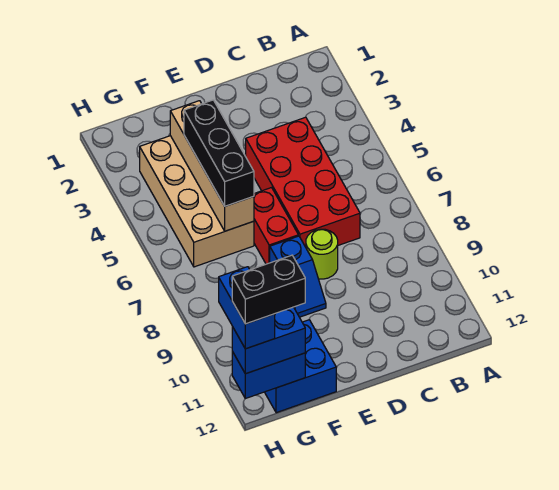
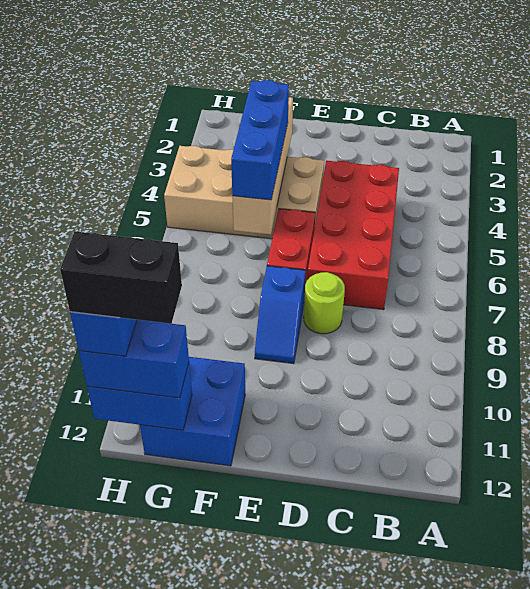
tan 2x4 brick [140,136,254,267] -> tan 2x4 brick turned to [164,146,324,239]
black 1x3 brick [184,100,254,206] -> blue 1x3 brick [231,80,289,200]

